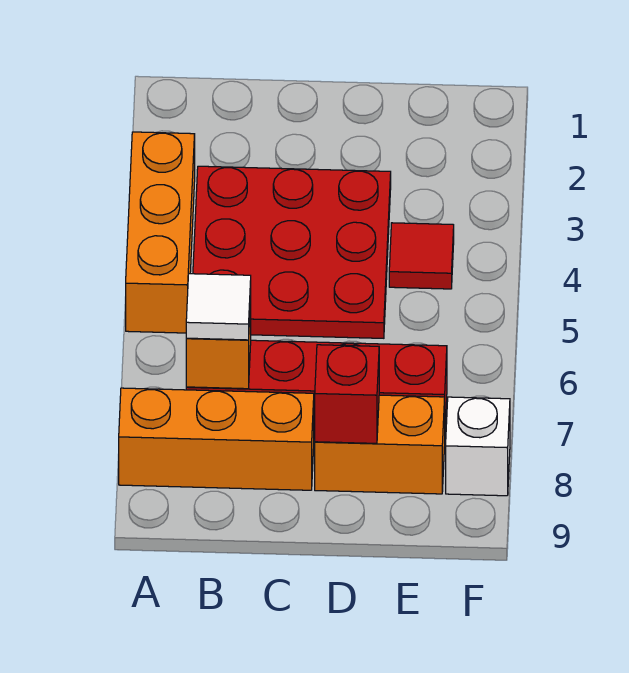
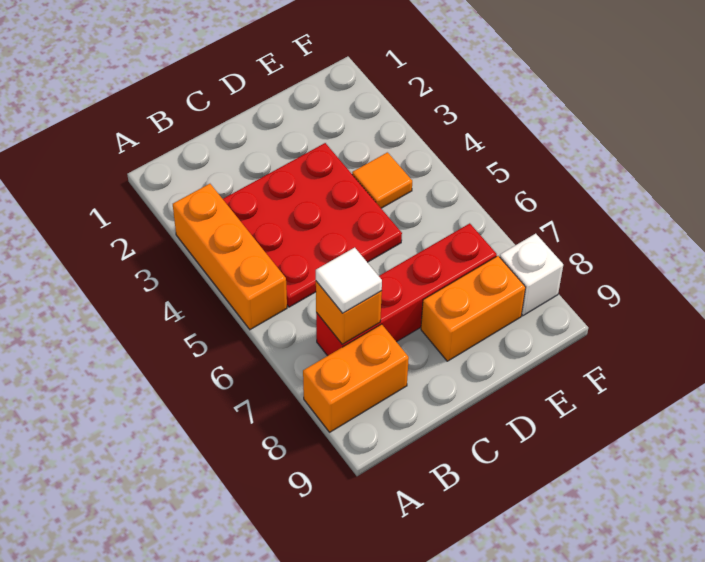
orange 1x3 brick [119,388,314,490] -> orange 1x2 brick [303,324,409,432]
red 1x1 brick [315,345,379,443] -> none
red 1x1 tile [389,223,454,289] -> orange 1x1 tile [352,152,412,208]

